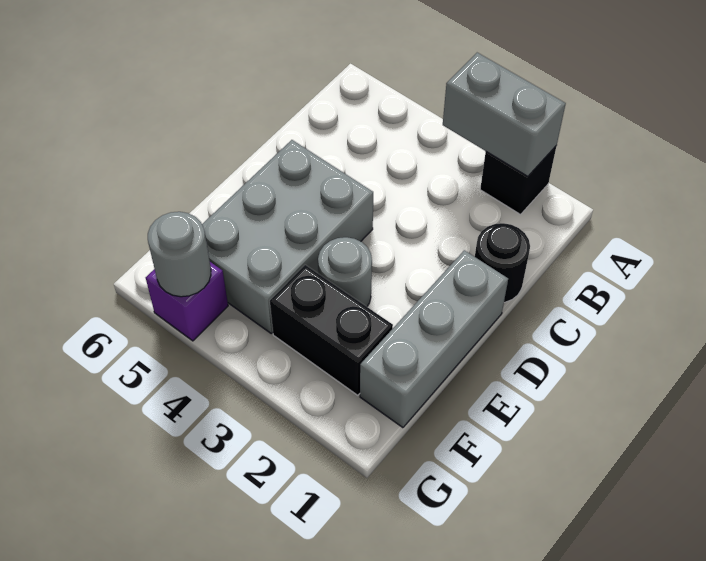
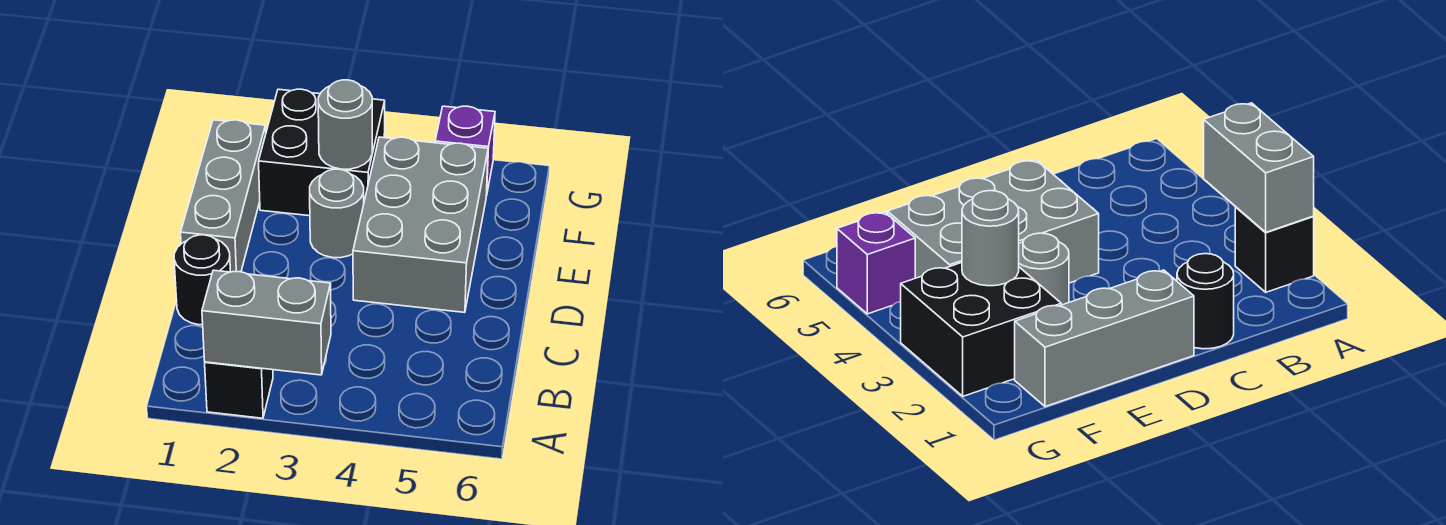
black 1x2 brick [270,265,393,395] -> black 2x2 brick [259,89,385,216]
grey 1x1 round brick [148,212,211,297] -> grey 1x1 round brick moved to [318,80,372,169]

